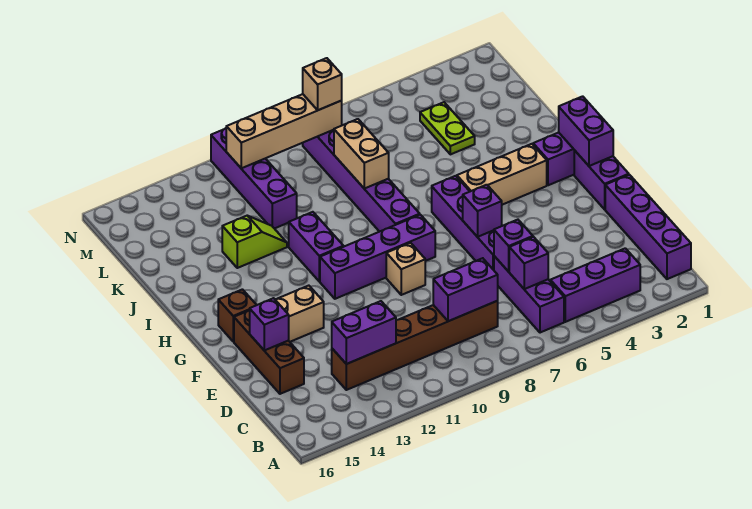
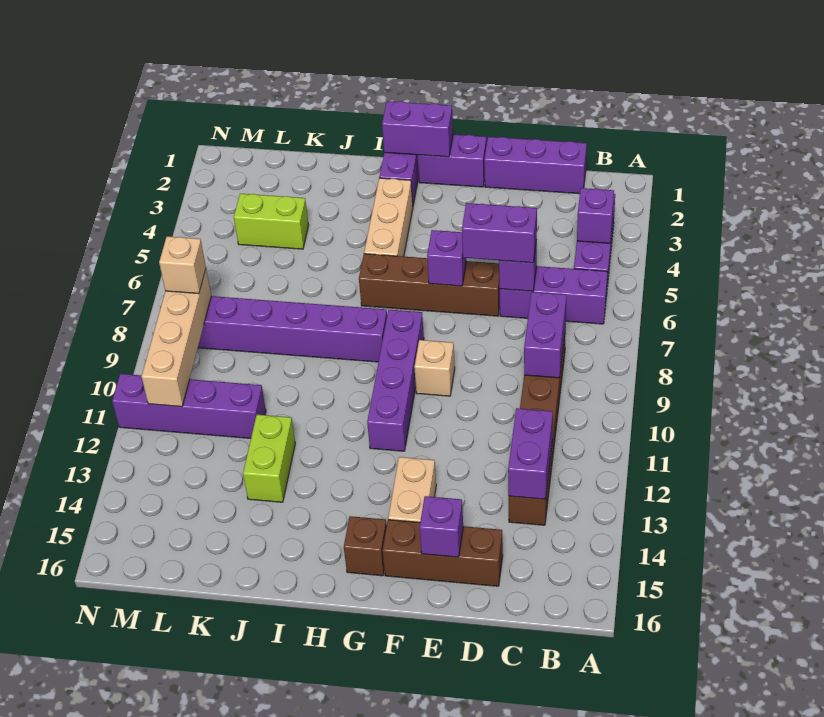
purple 1x4 brick [605,175,691,279] -> purple 1x3 brick [484,137,587,194]
purple 1x1 brick [509,237,548,289] -> purple 1x1 brick moved to [577,188,614,243]
purple 1x4 brick [432,176,494,270] -> brown 1x4 brick [359,254,500,316]
purple 1x2 brick [289,212,343,281] -> purple 1x2 brick moved to [462,203,537,263]
tan 1x2 brick [334,119,389,189] -> none
lime 1x2 slope [222,216,287,268] -> lime 1x2 brick [243,415,295,502]
lime 1x2 plate [420,102,475,154] -> lime 1x2 brick [234,194,309,249]

